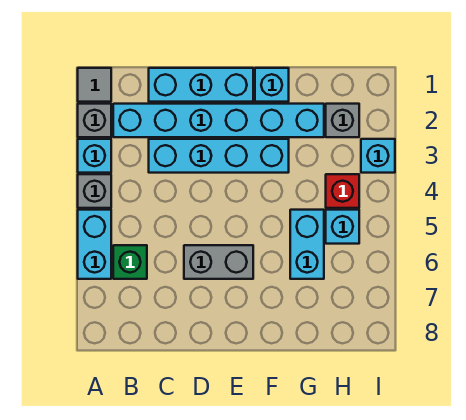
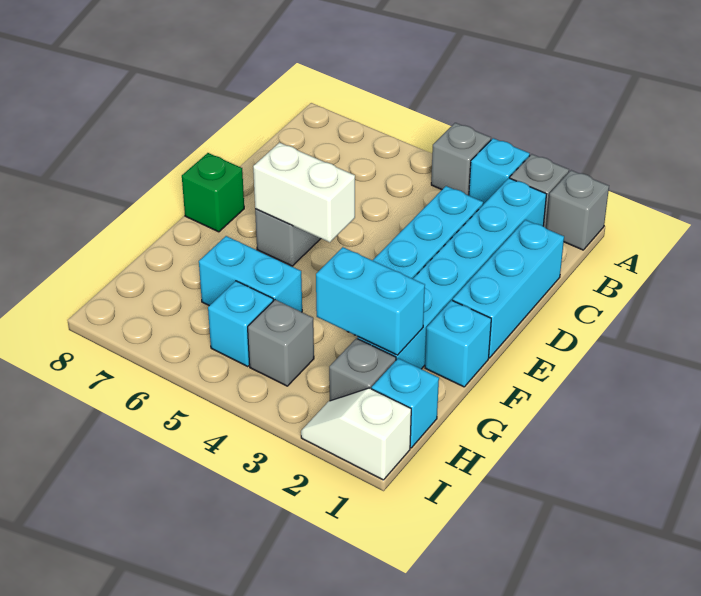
grey 1x1 tile [78,68,111,102] -> grey 1x1 brick [546,170,609,250]
cyan 1x2 brick [78,210,111,279] -> cyan 1x2 brick moved to [316,247,425,355]
green 1x1 brick [113,245,147,279] -> green 1x1 brick moved to [182,153,244,232]
none -> white 1x2 brick [253,142,355,242]
red 1x1 brick [326,174,359,208] -> grey 1x1 brick [248,300,314,386]
none -> white 1x2 slope [301,388,411,480]
cyan 1x1 brick [361,139,395,173] -> cyan 1x1 brick moved to [372,358,439,448]

